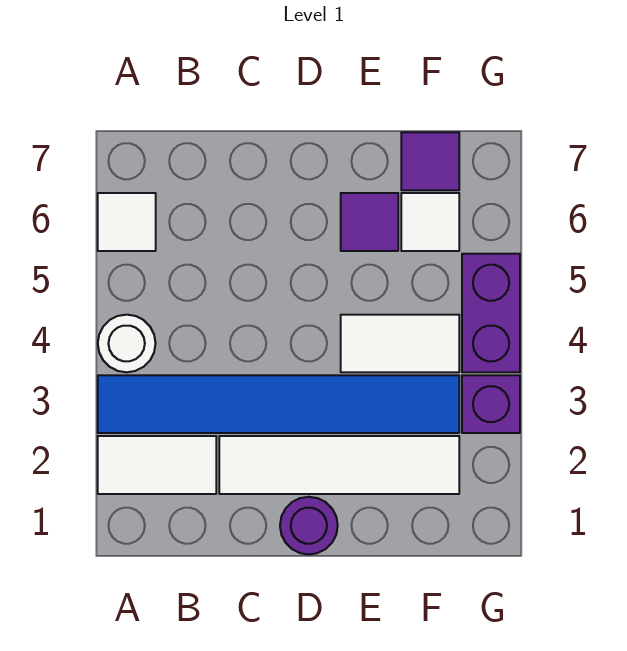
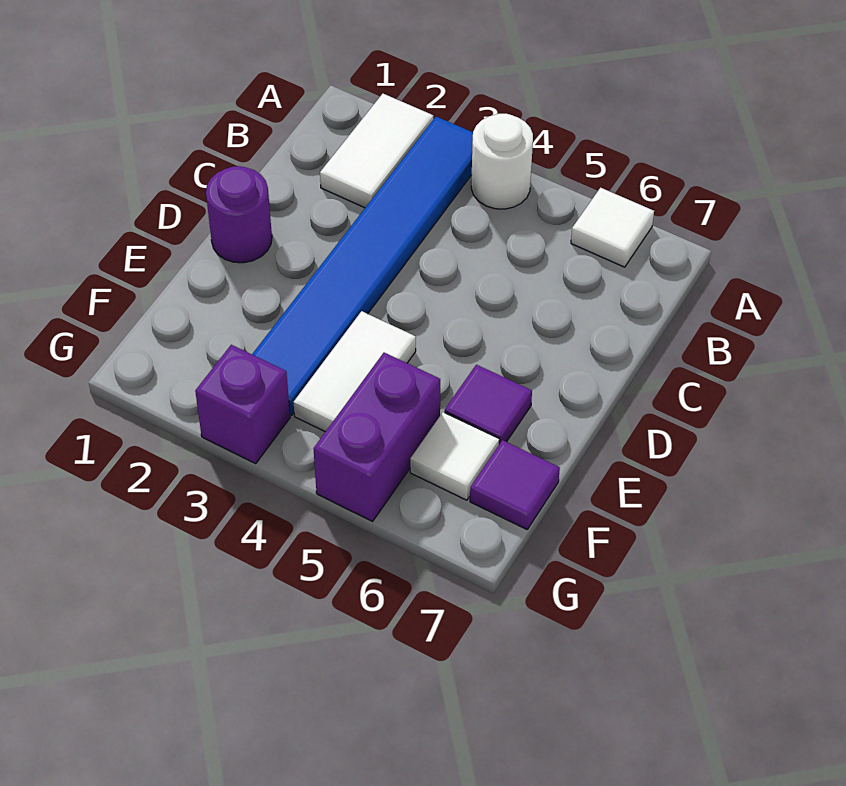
white 1x4 tile [219,436,459,494] -> none
purple 1x2 brick [462,254,520,372] -> purple 1x2 brick turned to [314,353,440,521]

